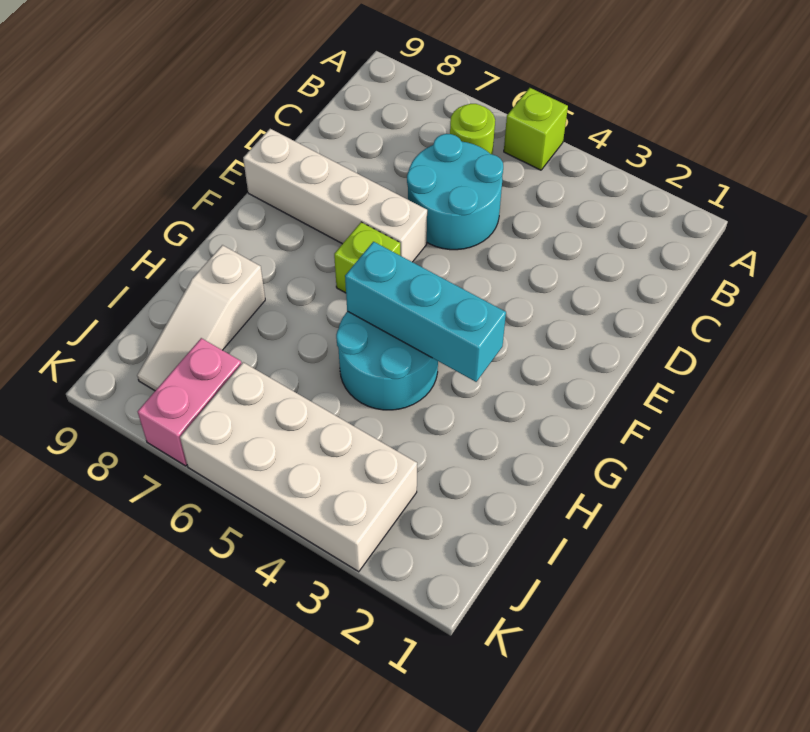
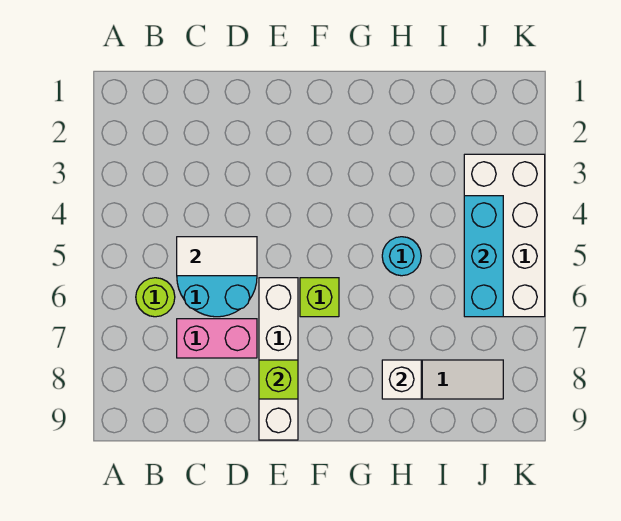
lime 1x1 brick [504,88,568,170] -> lime 1x1 brick moved to [259,360,298,399]
none -> white 1x2 tile [177,237,257,276]
cyan 1x3 brick [345,242,506,382] -> cyan 1x3 brick moved to [464,196,503,317]
cyan 2x2 round brick [336,311,438,410] -> cyan 1x1 round brick [382,237,421,276]
none -> white 1x1 brick [382,360,421,399]
pink 1x2 brick [138,338,241,466] -> pink 1x2 brick moved to [177,319,257,358]

